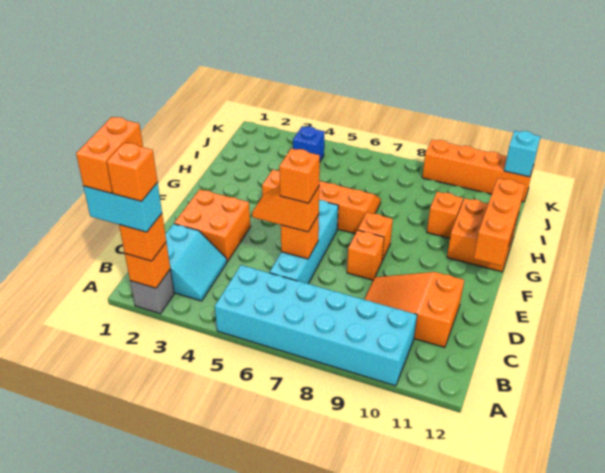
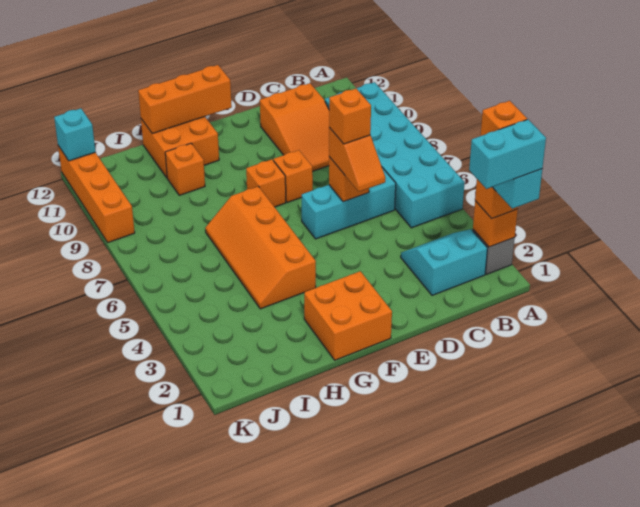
orange 1x2 brick [76,117,143,193] -> cyan 1x2 brick [469,120,546,189]
cyan 1x4 brick [270,200,338,284] -> cyan 1x3 brick [302,168,396,239]
orange 2x2 brick [174,189,250,262] -> orange 2x2 brick moved to [304,271,392,360]
blue 1x1 brick [293,126,325,161] -> none

